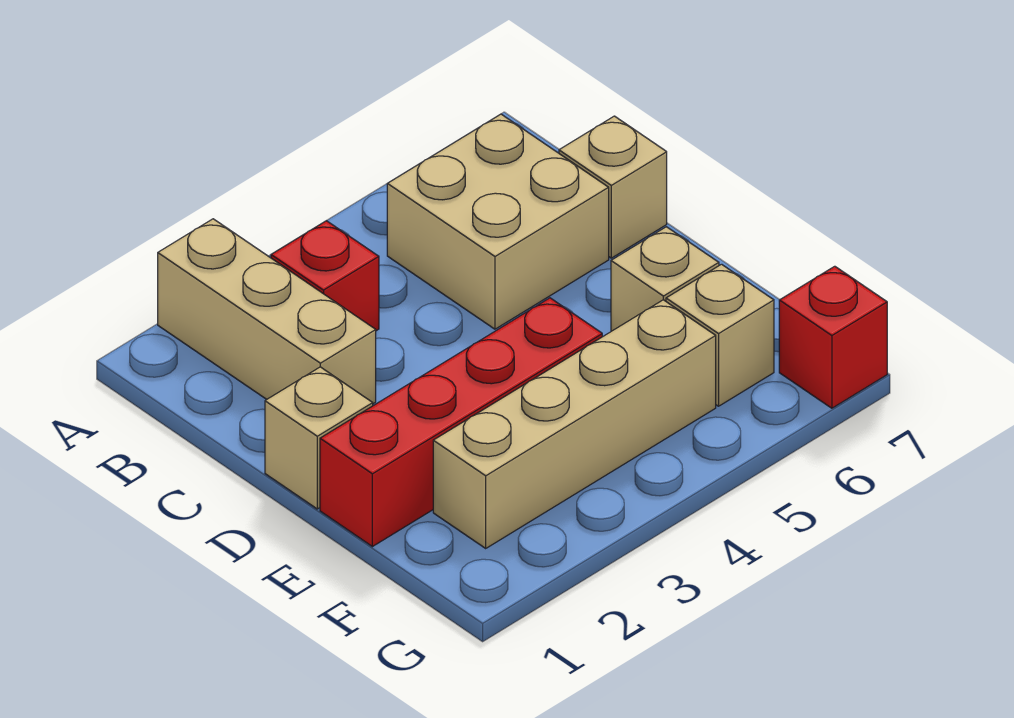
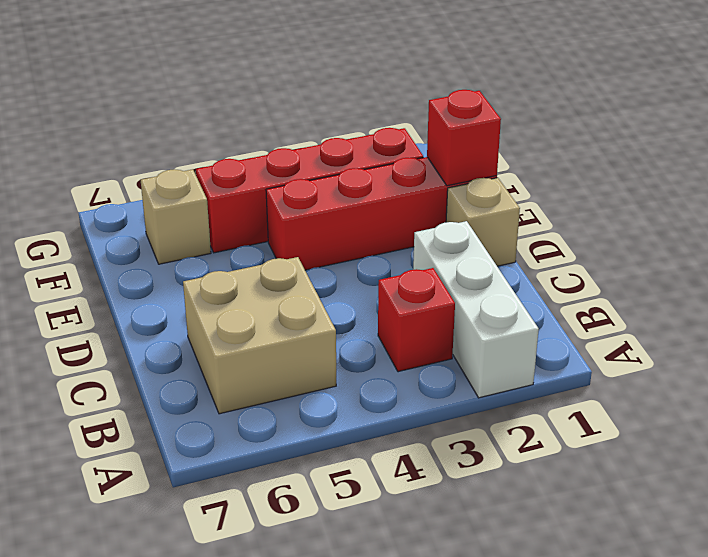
tan 1x3 brick [158,219,376,404] -> white 1x3 brick [413,221,539,398]
tan 1x1 brick [559,116,667,258] -> none
tan 1x1 brick [611,227,719,331] -> none
tan 1x4 brick [433,300,716,548] -> red 1x4 brick [196,128,423,253]
red 1x1 brick [779,266,887,408] -> red 1x1 brick moved to [427,90,501,186]

